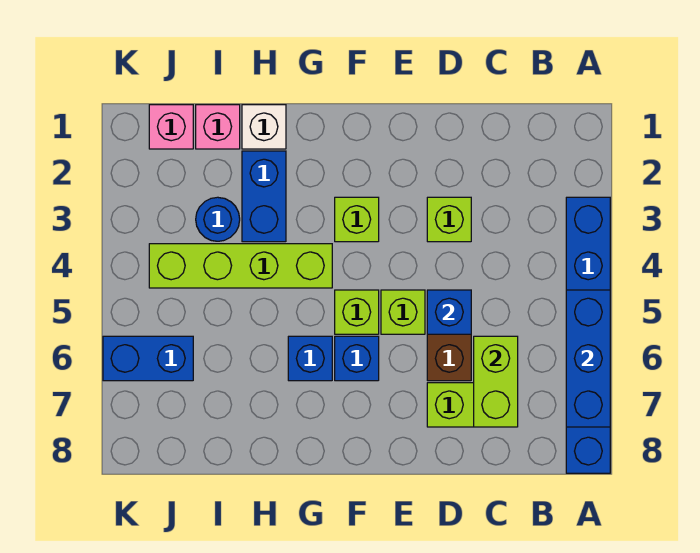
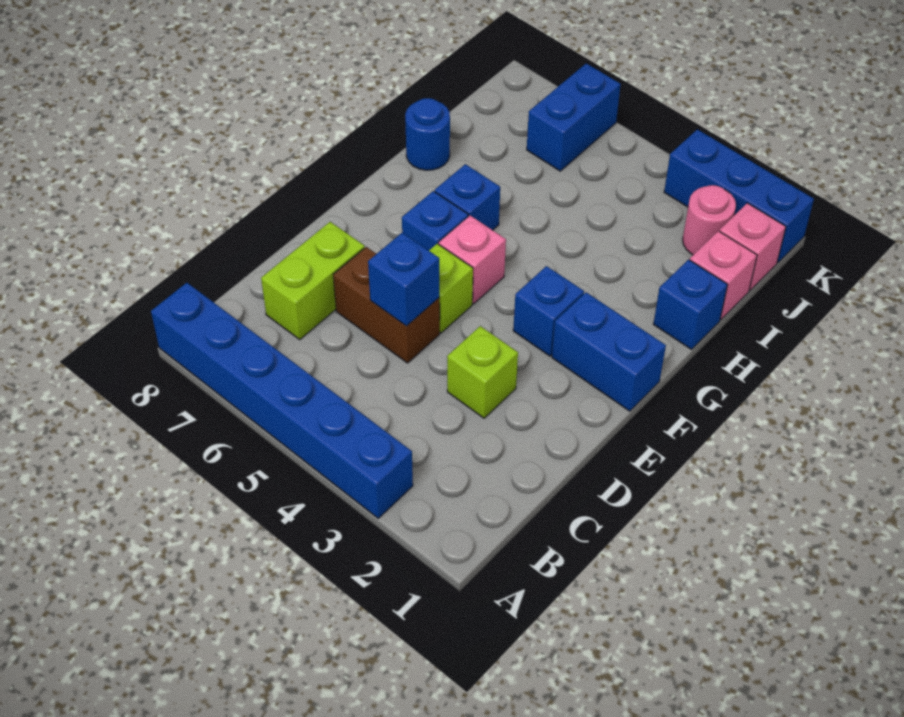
blue 1x3 brick [566,290,610,427] -> blue 1x3 brick moved to [664,129,814,263]
lime 1x2 brick [474,336,518,427] -> none
lime 1x1 brick [335,197,379,242] -> blue 1x1 brick [513,266,584,356]
lime 1x1 brick [335,290,379,334] -> pink 1x1 brick [439,216,506,304]
lime 1x4 brick [149,244,332,288] -> none
white 1x1 brick [242,105,286,149] -> blue 1x1 brick [654,260,728,349]
blue 1x2 brick [242,151,286,242] -> blue 1x2 brick moved to [552,292,666,411]
blue 1x1 round brick [196,197,240,241] -> blue 1x1 round brick moved to [405,98,450,170]
none -> pink 1x1 round brick [683,185,736,255]

